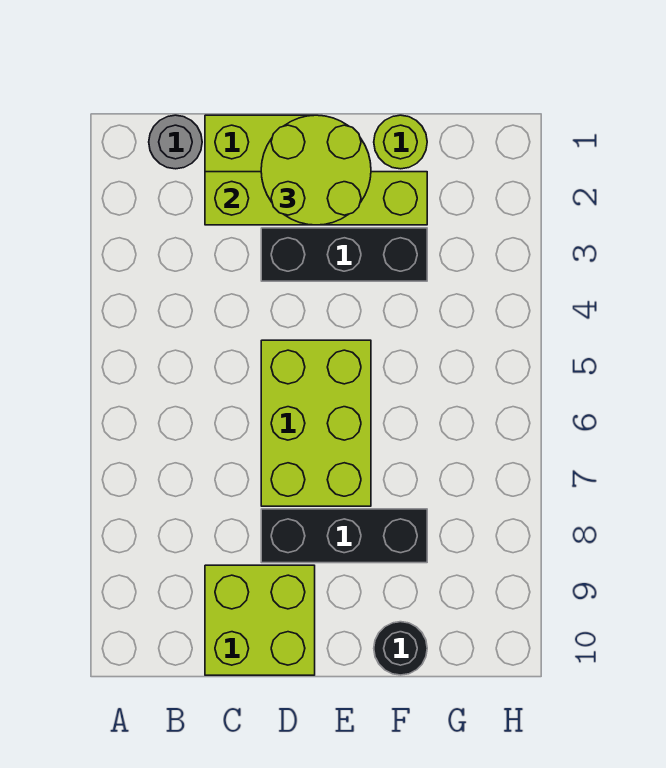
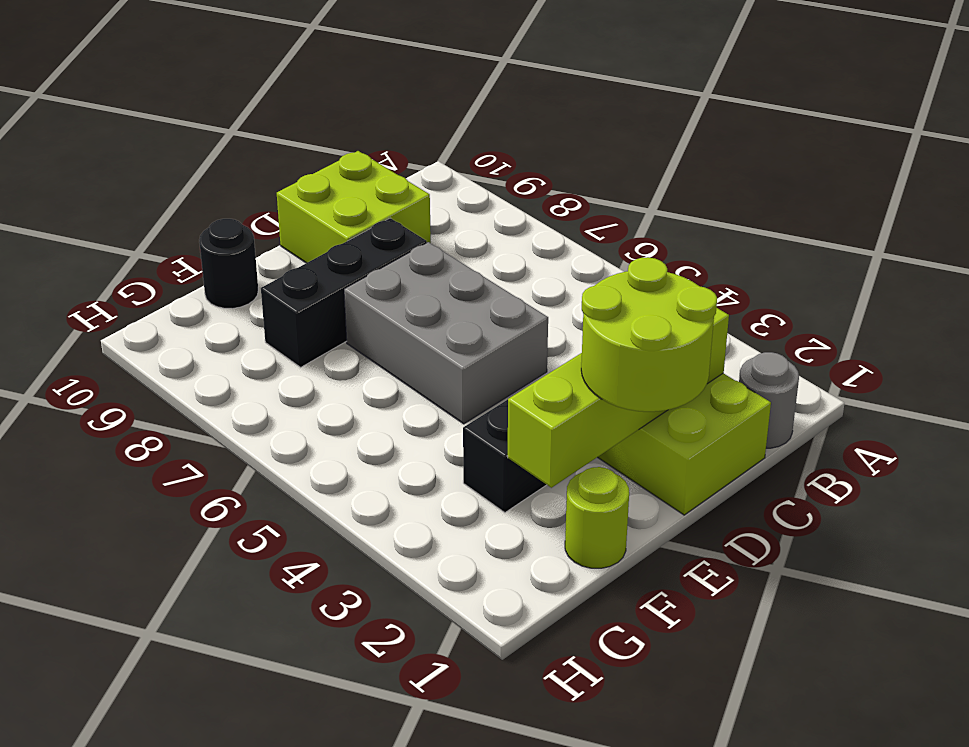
lime 2x3 brick [261,340,371,506] -> grey 2x3 brick [344,242,548,424]

